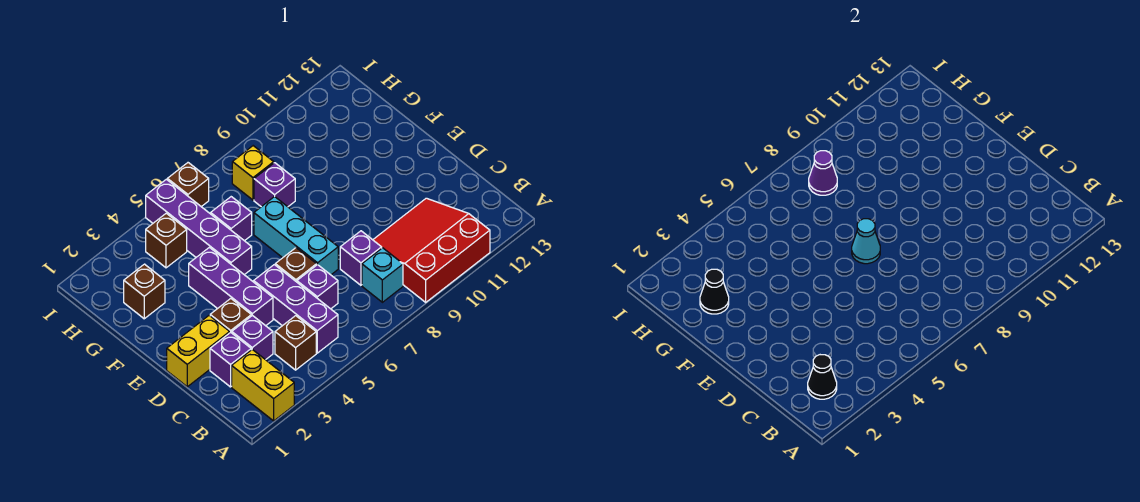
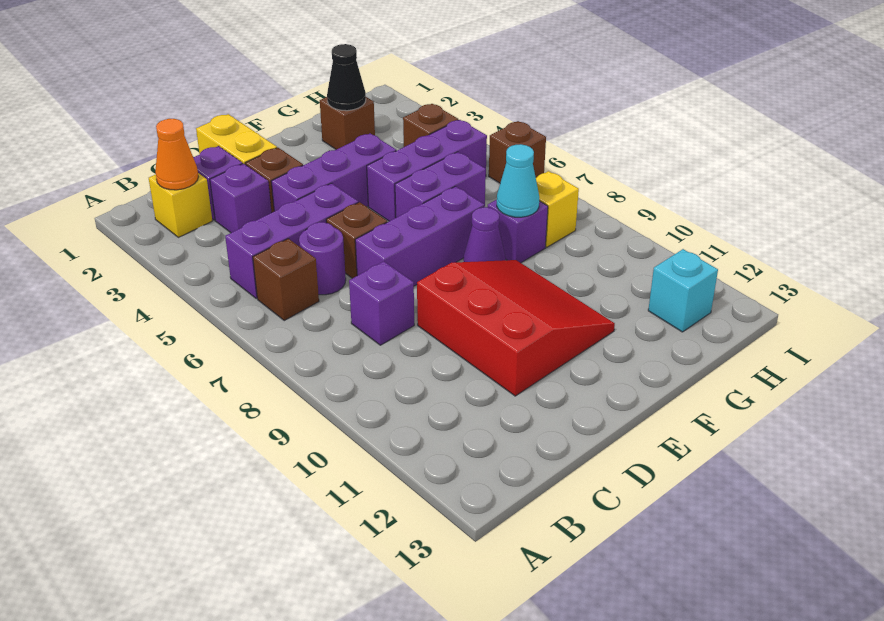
yellow 1x2 brick [232,349,294,421] -> yellow 1x1 brick [149,173,212,237]
red 3x3 slope [373,198,490,302] -> red 3x3 slope moved to [417,260,615,396]
black 1x1 cone [808,355,837,399] -> orange 1x1 cone [155,119,199,190]
brown 1x1 brick [275,316,316,370] -> brown 1x1 brick moved to [253,239,319,321]
cyan 1x1 brick [362,248,403,302] -> cyan 1x1 brick moved to [648,249,718,332]
purple 1x1 brick [297,265,338,309] -> purple 1x1 round brick [299,222,346,295]
cyan 1x3 brick [254,197,338,275] -> purple 1x3 brick [355,186,484,286]
cyan 1x1 cone [852,219,880,264] -> cyan 1x1 cone moved to [497,144,539,217]
purple 1x4 brick [146,179,252,275] -> purple 1x3 brick [367,120,487,221]
purple 1x1 brick [211,197,252,241] -> purple 1x2 brick [395,152,486,218]
purple 1x1 cone [809,151,837,195] -> purple 1x1 cone moved to [463,207,506,262]

